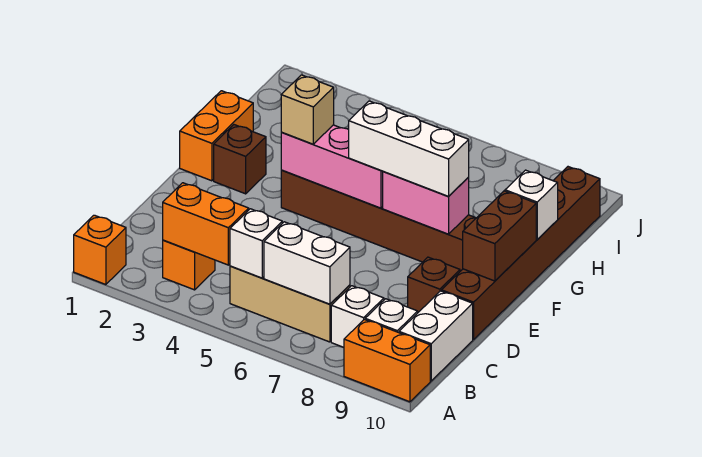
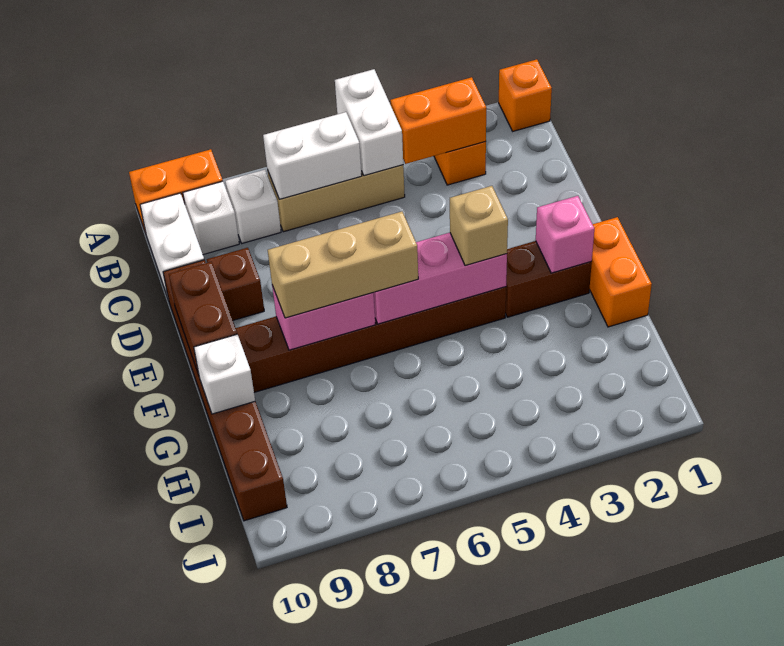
white 1x1 brick [230,209,282,278] -> white 1x2 brick [335,69,403,176]
brown 1x1 brick [214,125,266,194] -> brown 1x2 brick [505,241,592,317]
none -> pink 1x1 brick [536,196,594,273]
white 1x3 brick [349,101,469,197] -> tan 1x3 brick [268,212,418,318]

